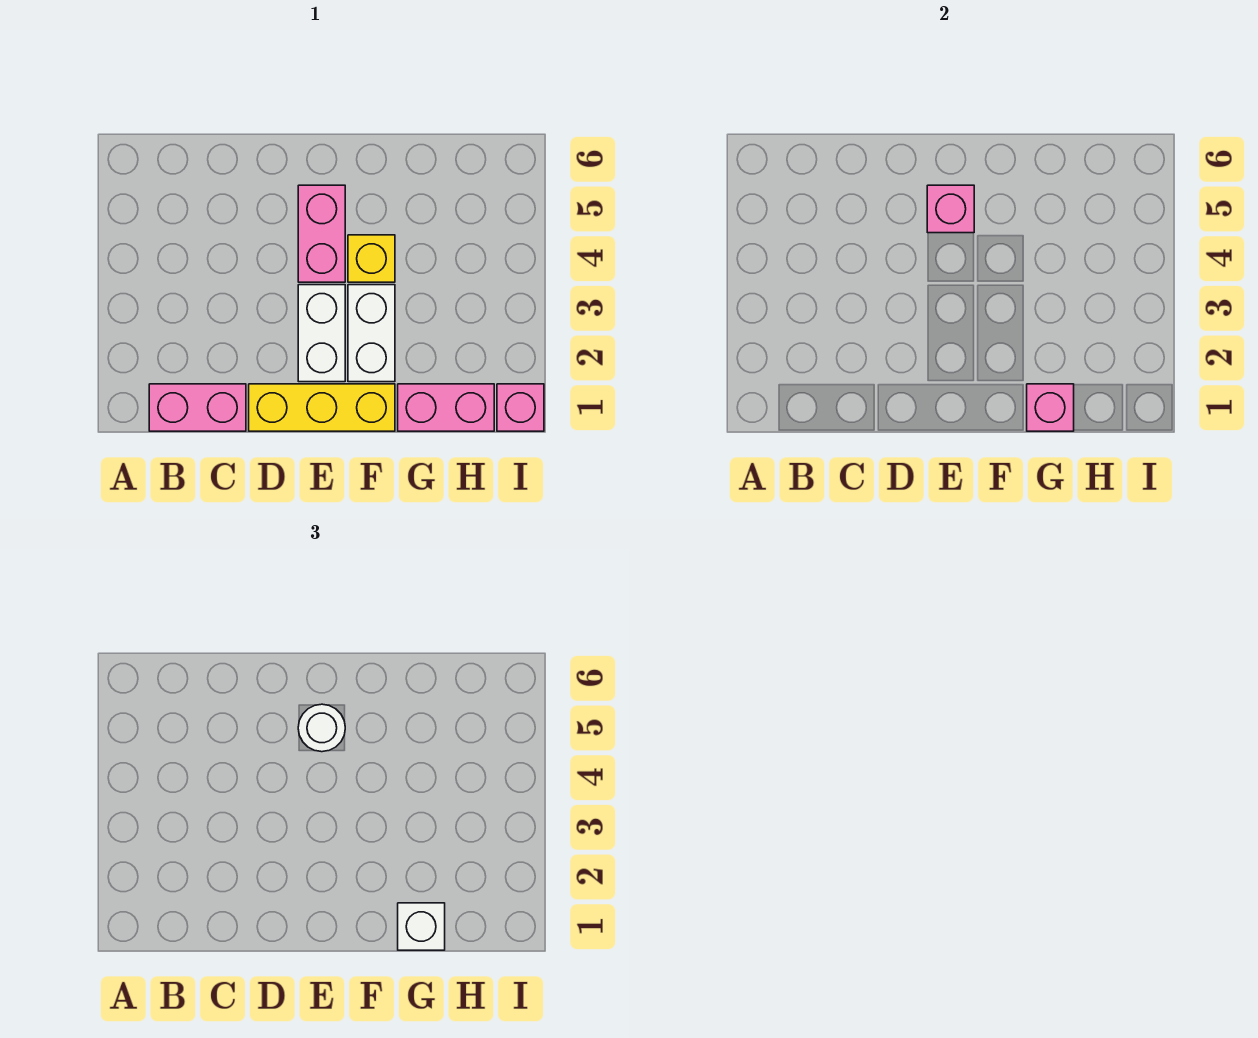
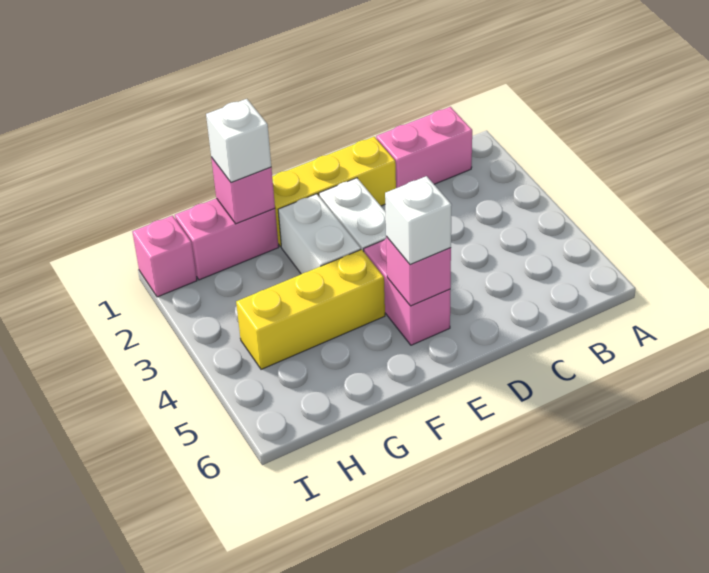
white 1x1 round brick [298,704,345,752] -> white 1x1 brick [385,176,452,265]
yellow 1x1 brick [348,235,395,282] -> yellow 1x3 brick [236,250,385,369]

